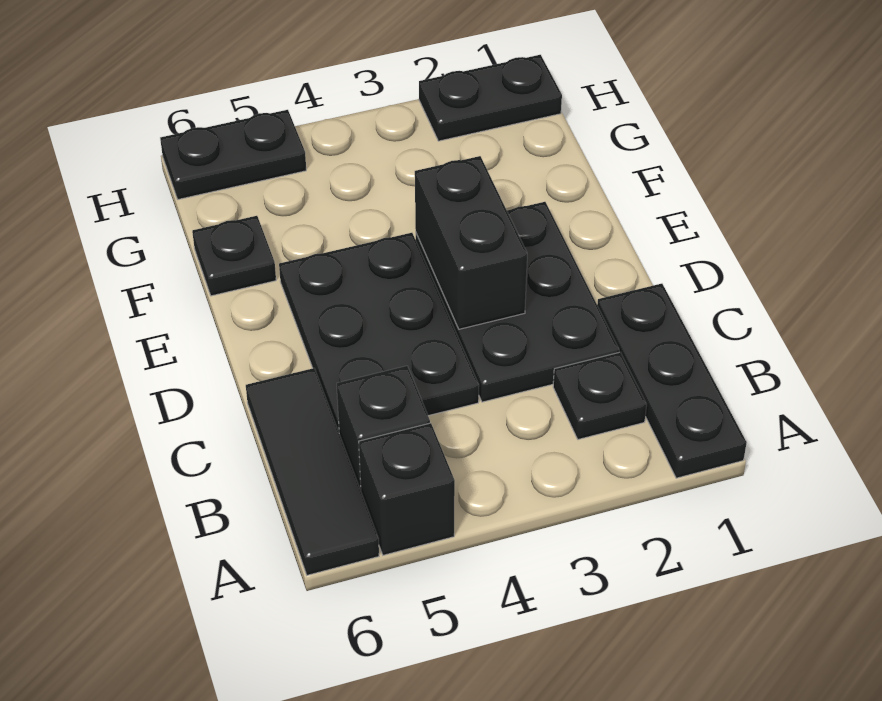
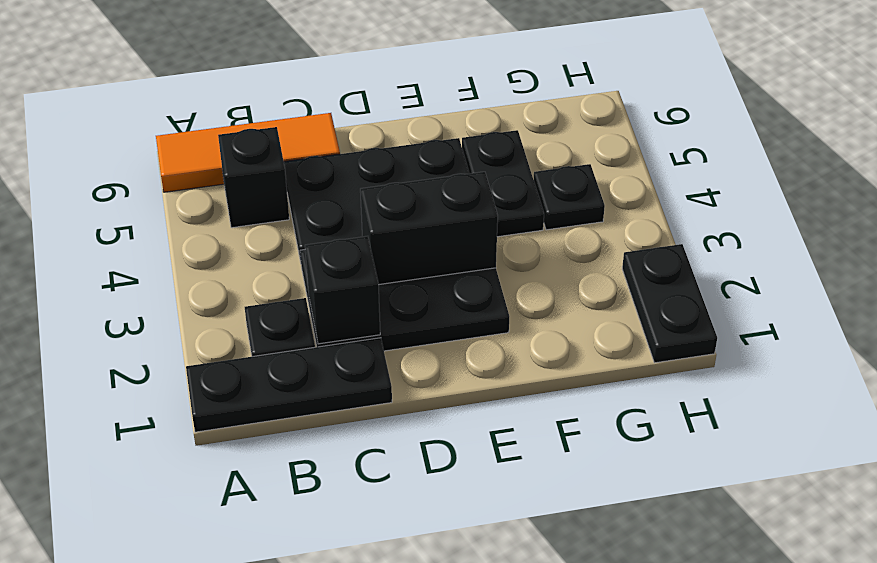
black 1x1 brick [359,423,455,555] -> black 1x1 brick moved to [305,236,380,344]
black 1x3 tile [246,368,379,575] -> orange 1x3 tile [156,113,340,192]
black 1x1 plate [192,216,276,296] -> black 1x1 plate moved to [534,164,605,230]
black 1x2 plate [160,110,306,199] -> black 1x2 plate moved to [462,130,544,237]

